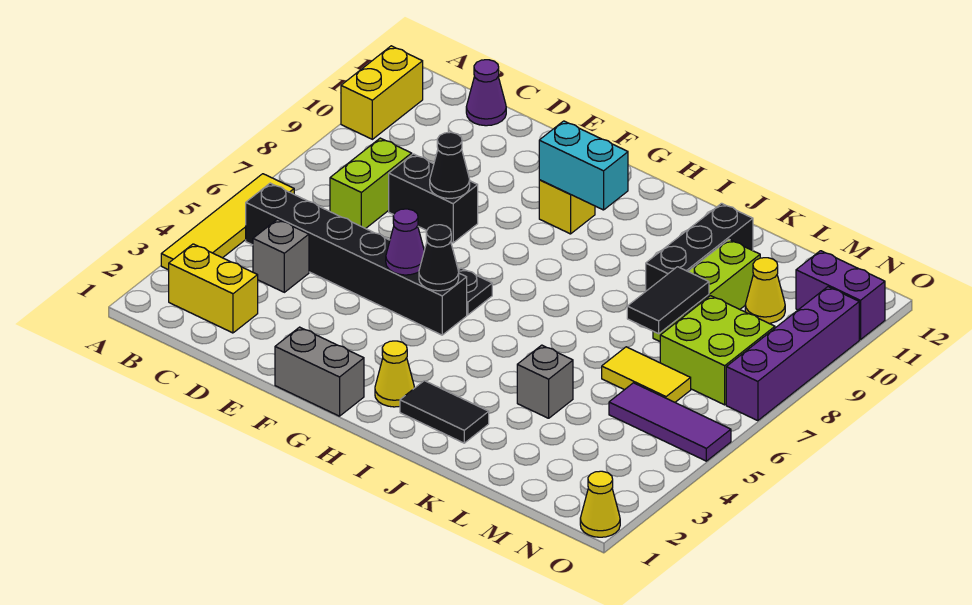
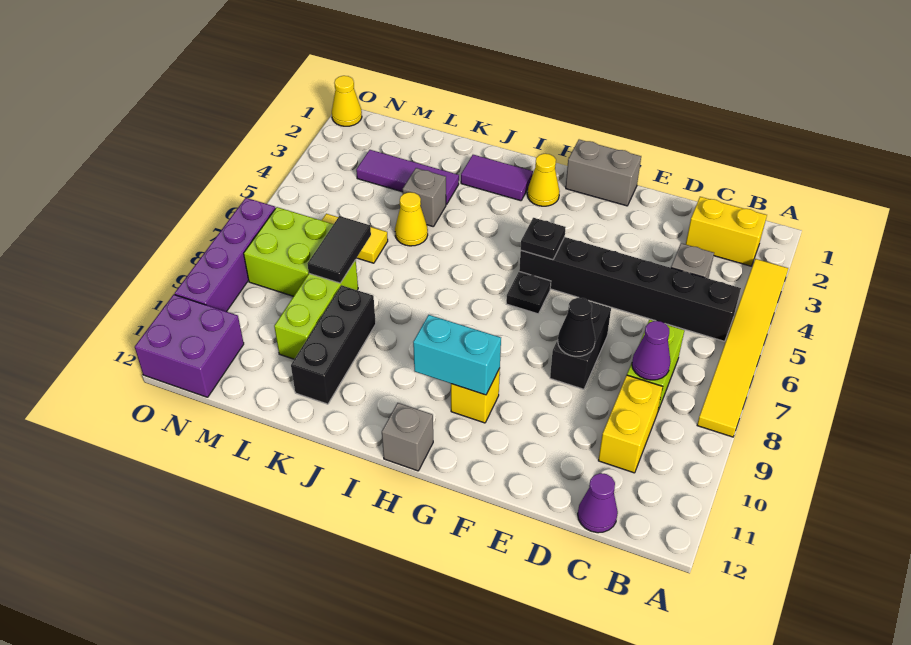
yellow 1x4 tile [161,174,294,270] -> yellow 1x6 tile [697,259,788,437]
yellow 1x2 brick [341,46,423,139] -> yellow 1x2 brick moved to [598,375,663,473]
black 1x2 brick [389,154,478,243] -> black 1x2 brick turned to [550,302,611,389]
purple 1x1 cone [386,209,424,275] -> purple 1x1 cone moved to [632,321,670,380]
black 1x1 cone [419,225,459,291] -> black 1x1 plate [521,218,566,260]
none -> grey 1x1 brick [382,403,433,471]
black 1x2 tile [400,381,489,443] -> purple 1x2 tile [461,155,533,201]
purple 1x3 tile [609,383,731,461] -> purple 1x3 tile moved to [356,150,459,205]
yellow 1x1 cone [745,258,785,323] -> yellow 1x1 cone moved to [395,192,428,246]
purple 1x2 brick [796,251,885,340] -> purple 2x2 brick [135,294,244,397]

